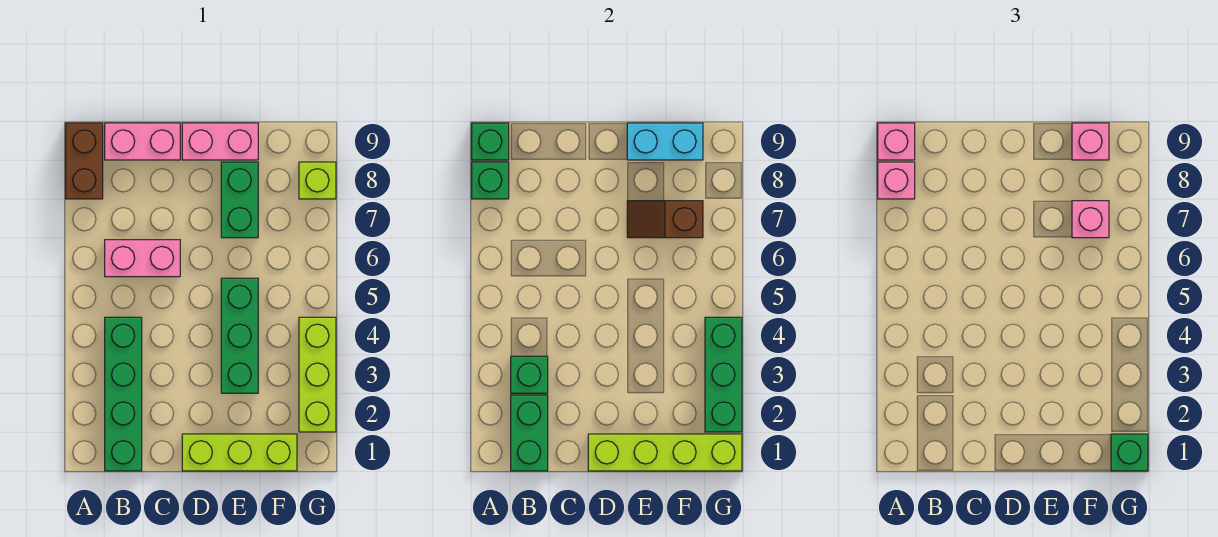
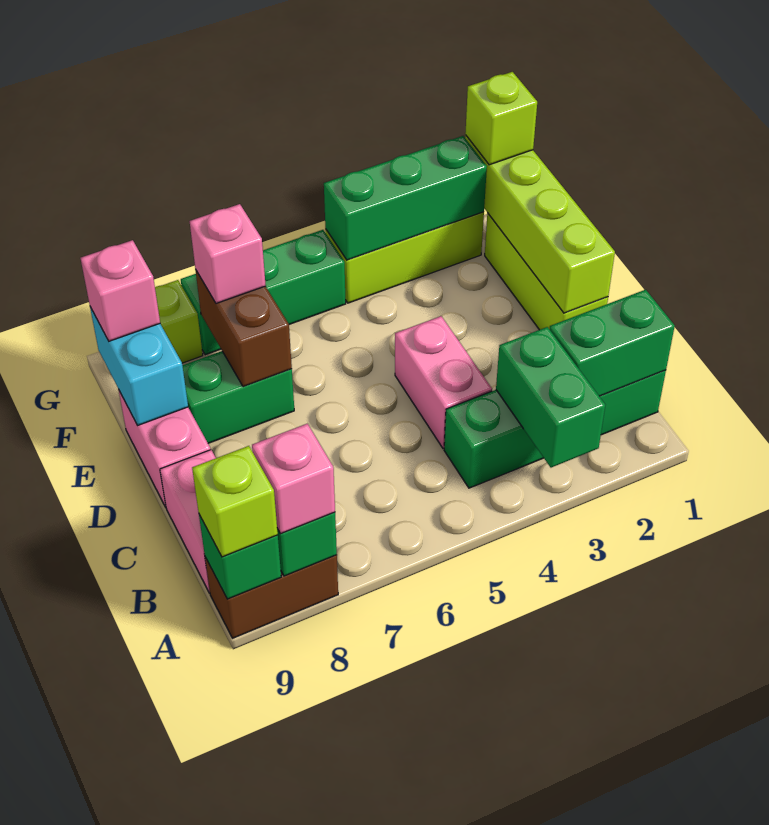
pink 1x1 brick [878,123,915,160] -> lime 1x1 brick [192,446,278,557]
green 1x1 brick [511,356,548,393] -> green 1x2 brick [496,327,605,468]
pink 1x2 brick [105,240,180,277] -> pink 1x2 brick moved to [395,316,492,448]
green 1x3 brick [221,278,258,393] -> green 1x3 brick moved to [181,230,346,355]
brown 1x2 slope [627,201,703,238] -> brown 1x2 brick [195,269,292,387]
green 1x1 brick [1111,434,1148,471] -> lime 1x1 brick [465,72,537,165]

